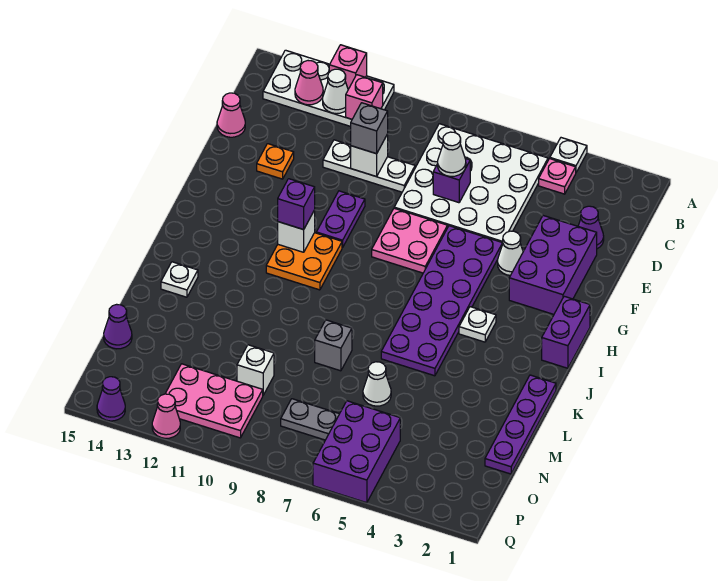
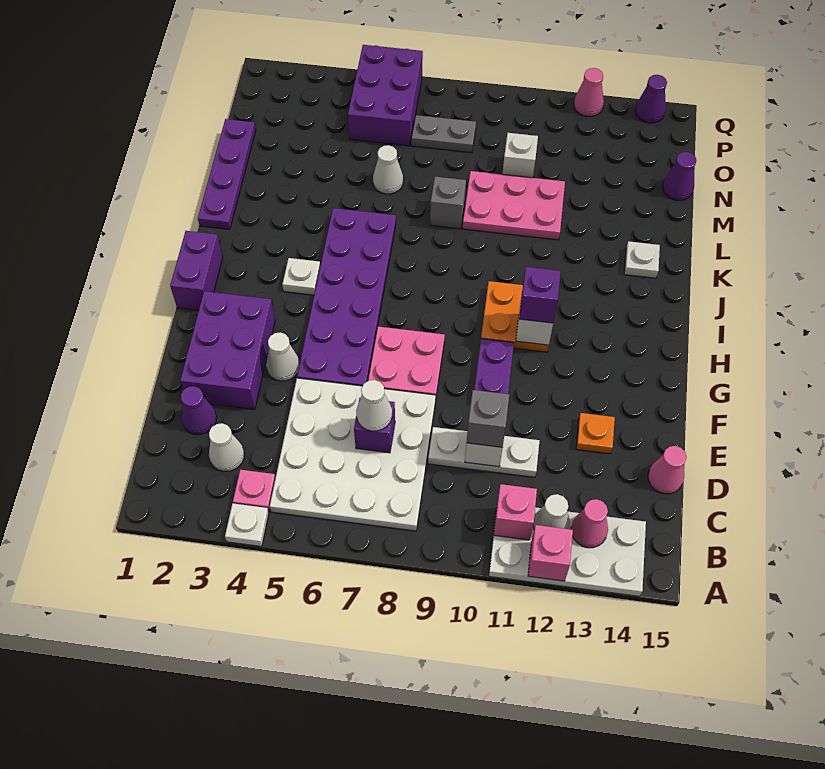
none -> white 1x1 cone [209,423,244,472]
pink 2x3 plate [165,364,263,438] -> pink 2x3 plate moved to [463,171,565,240]

